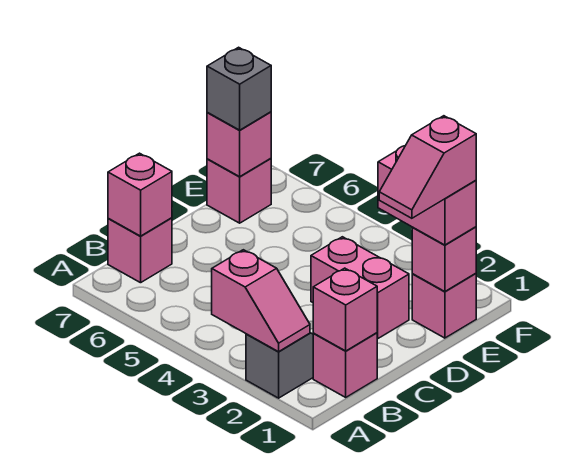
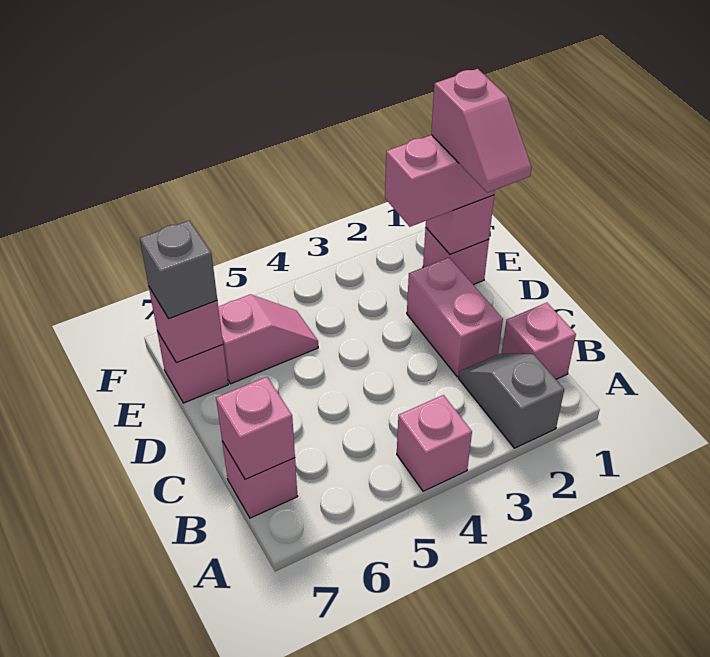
pink 1x2 slope [212,250,310,352] -> pink 1x2 slope moved to [218,294,318,384]
pink 1x1 brick [313,268,377,351] -> pink 1x1 brick moved to [397,395,472,491]
pink 1x2 brick [311,237,409,338] -> pink 1x2 brick turned to [407,258,503,377]

